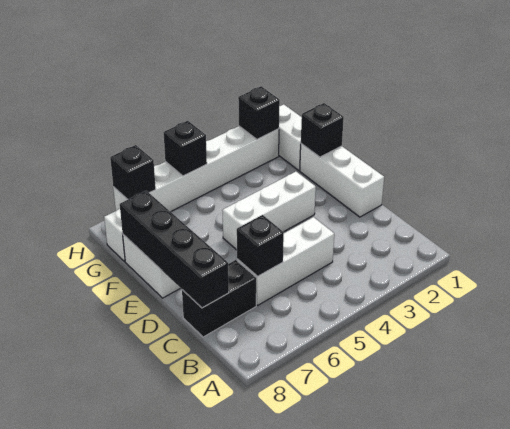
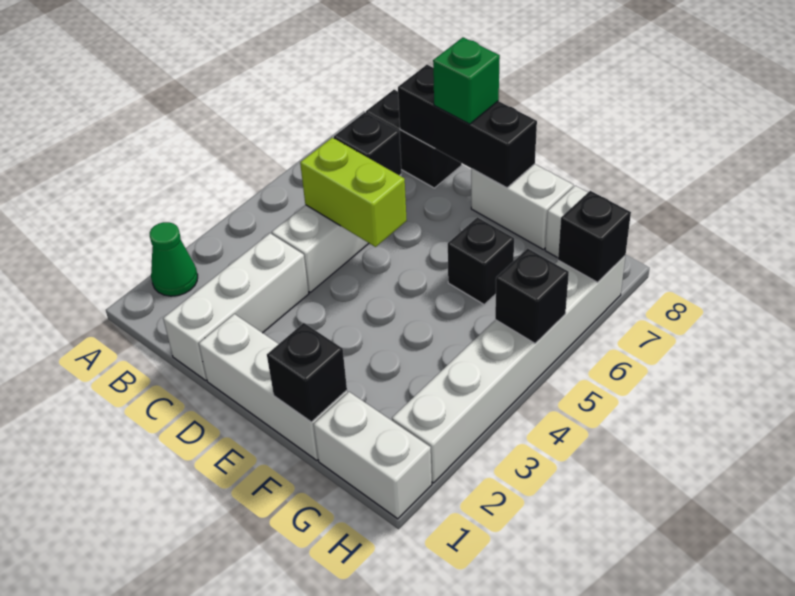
none -> green 1x1 cone [150,222,198,296]
none -> lime 1x2 brick [300,138,407,247]
black 1x2 brick [182,260,256,337] -> black 1x2 brick turned to [366,90,462,188]
black 1x4 brick [120,191,229,308] -> black 1x3 brick [398,65,537,188]
none -> green 1x1 brick [433,37,500,124]
white 1x3 brick [222,172,316,250] -> white 1x3 brick moved to [163,233,309,380]
black 1x1 brick [238,86,280,139] -> black 1x1 brick moved to [448,217,514,304]

